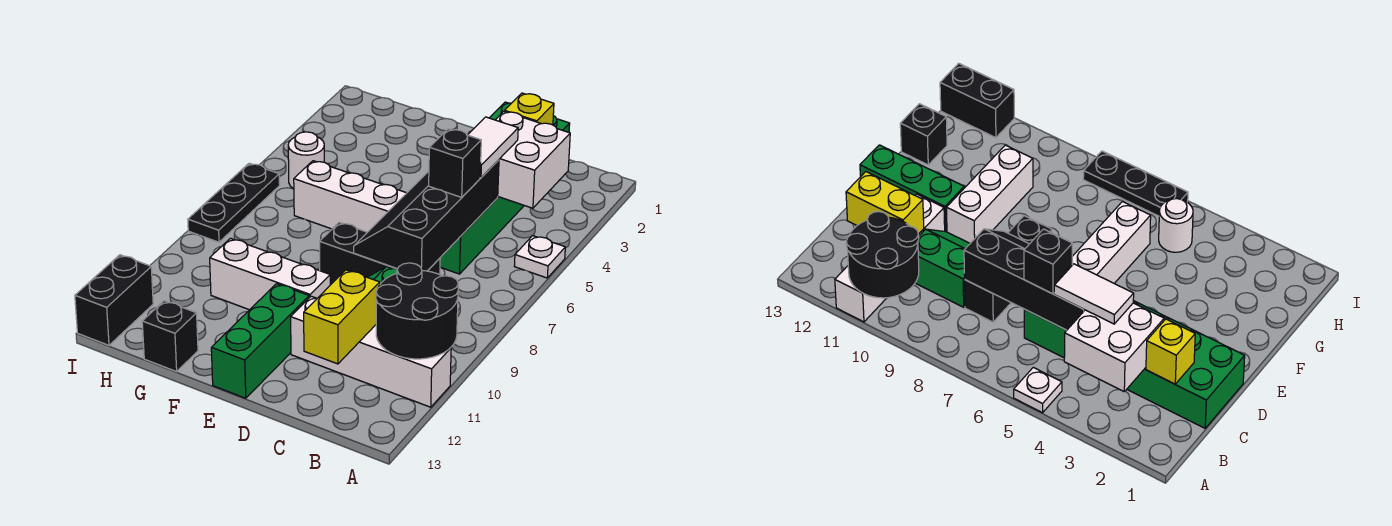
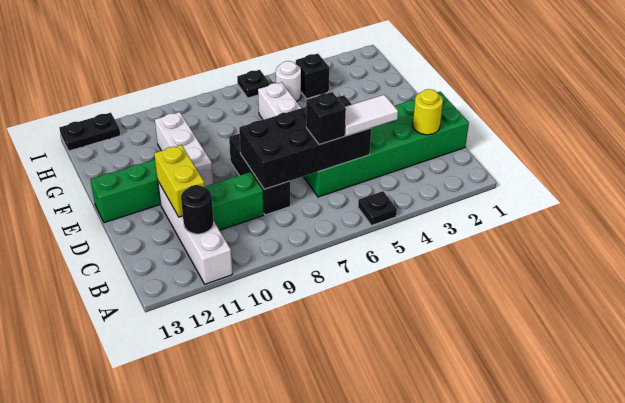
white 1x1 plate [515,236,565,278] -> black 1x1 plate [358,191,397,226]
black 2x2 round brick [376,263,458,359] -> black 1x1 round brick [181,185,214,234]
white 2x2 brick [496,111,570,208] -> none
yellow 1x1 brick [505,93,554,125] -> yellow 1x1 round brick [413,89,443,135]
black 2x4 slope [354,160,499,271] -> black 2x4 brick [239,95,371,189]
yellow 1x2 brick [304,270,380,364] -> yellow 1x2 brick turned to [154,145,205,217]
black 1x1 brick [142,301,198,372] -> black 1x1 brick moved to [296,54,329,99]
black 1x3 plate [188,163,280,242] -> black 1x1 plate [237,70,270,98]
black 1x2 brick [75,255,153,345] -> black 1x2 plate [59,113,121,151]

